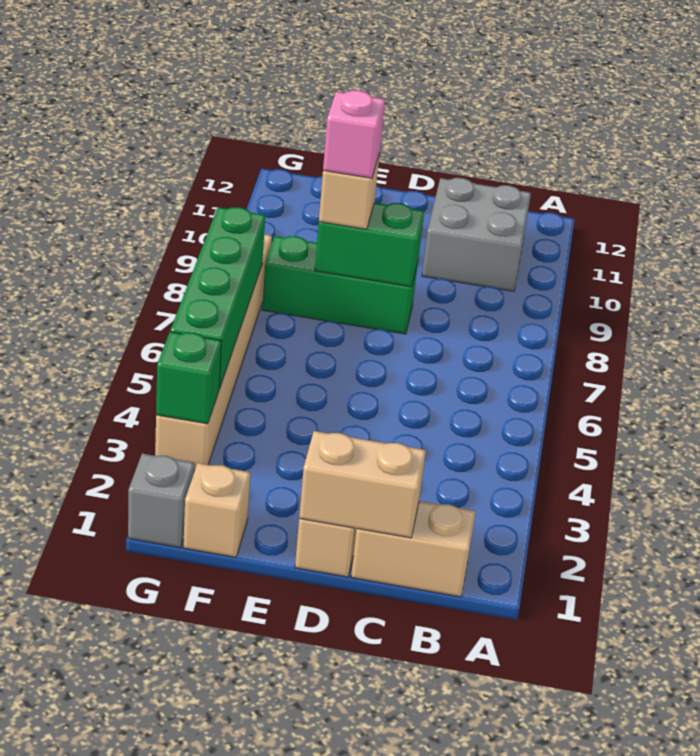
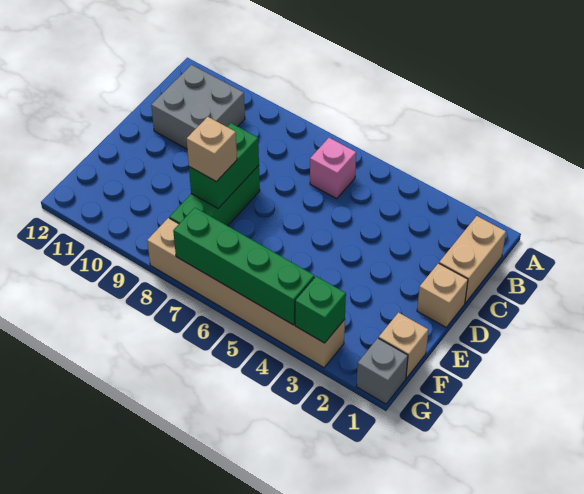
tan 1x2 brick [299,431,426,538] -> none
pink 1x1 brick [323,90,385,178] -> pink 1x1 brick moved to [310,138,356,199]

